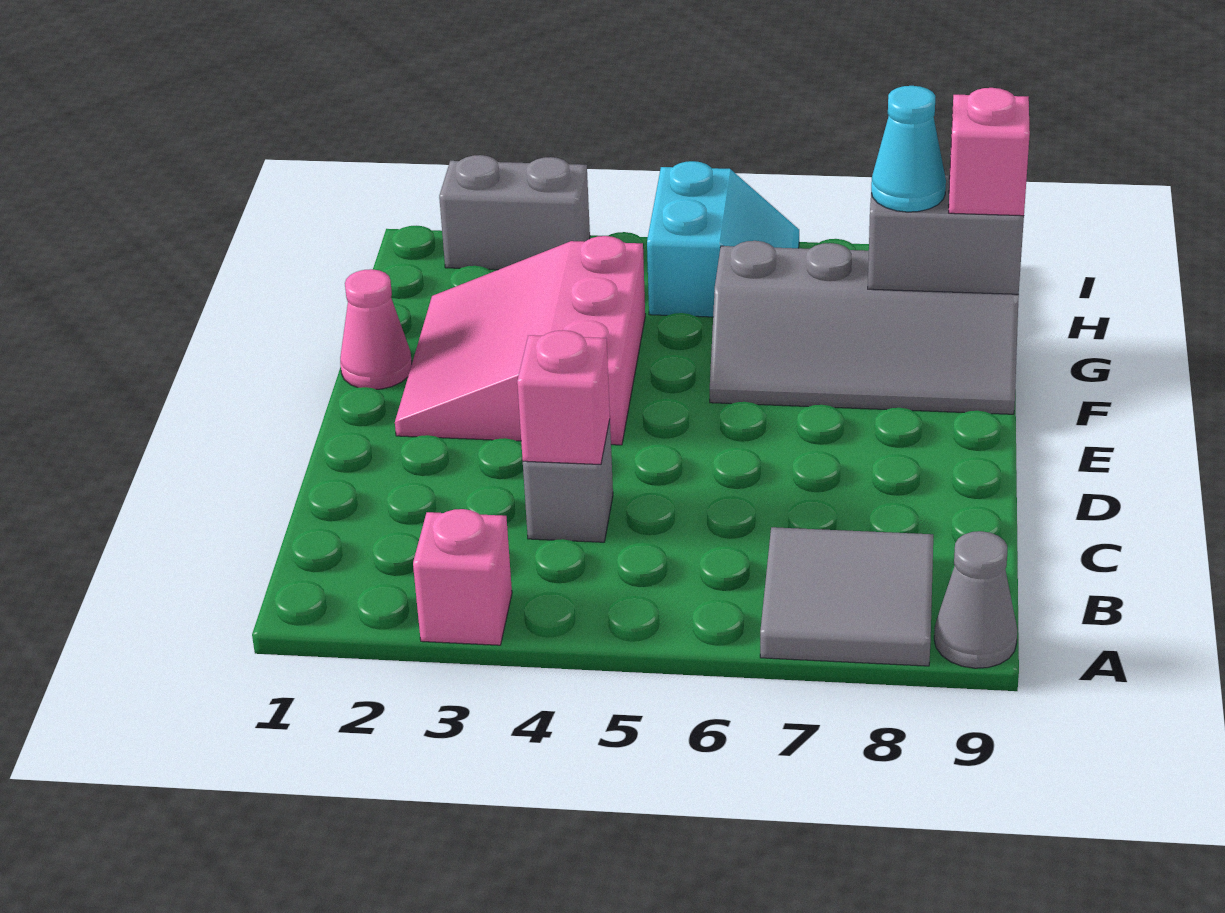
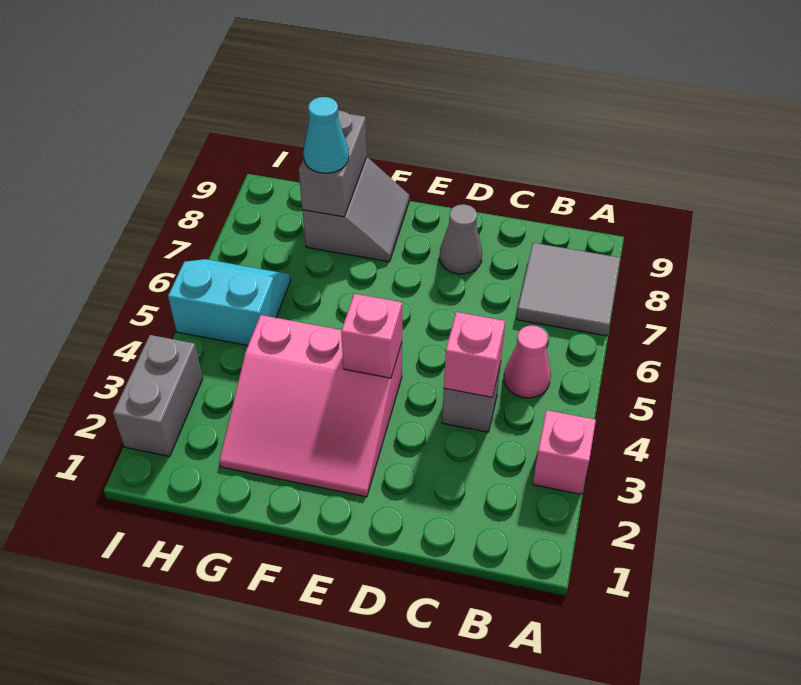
grey 1x1 cone [934,531,1017,668] -> grey 1x1 cone moved to [440,204,482,274]
pink 1x1 cone [340,269,412,389] -> pink 1x1 cone moved to [504,325,551,398]
grey 2x4 slope [710,241,1019,414] -> grey 2x2 slope [302,157,409,262]
pink 1x1 brick [949,88,1030,216] -> pink 1x1 brick moved to [341,294,402,378]

